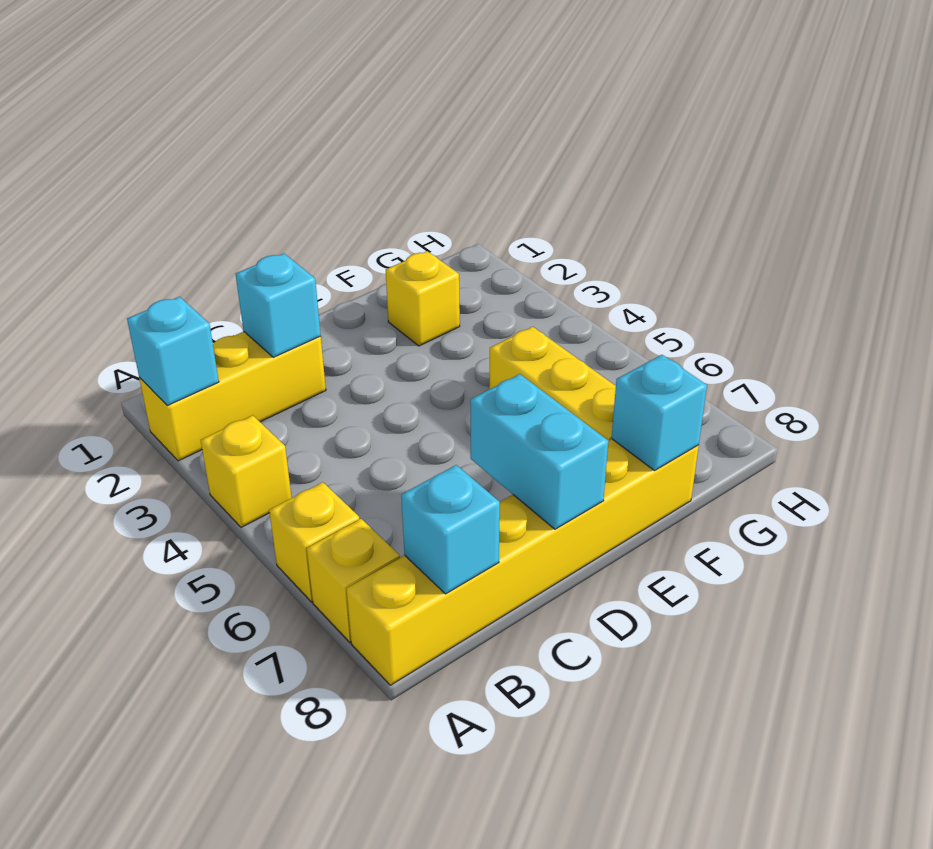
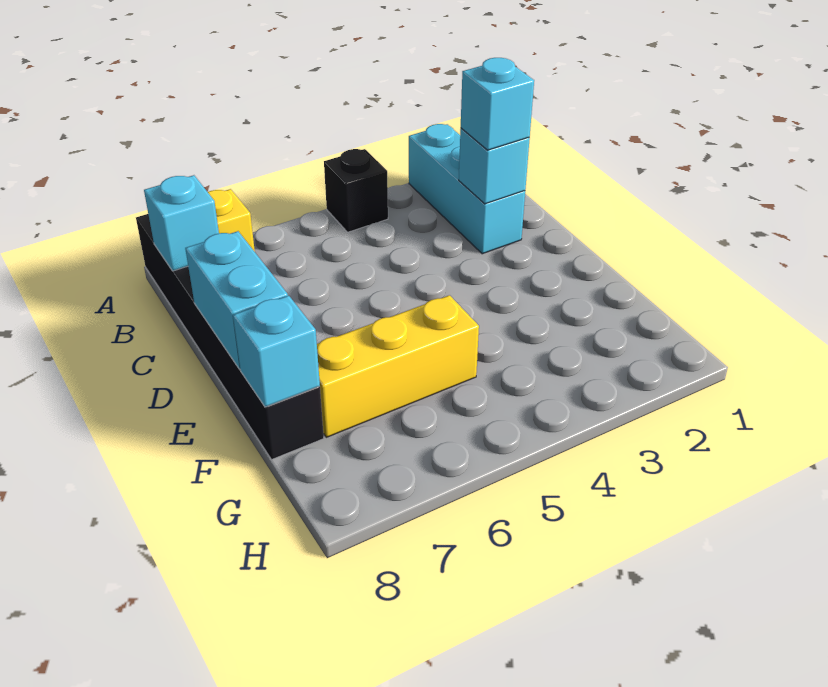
yellow 1x3 brick [139,332,326,461] -> cyan 1x3 brick [409,124,525,254]
cyan 1x1 brick [127,297,219,405] -> cyan 1x1 brick moved to [461,58,534,150]
yellow 1x1 brick [201,415,292,527] -> black 1x1 brick [324,149,388,232]
yellow 1x1 brick [269,482,359,602] -> none
yellow 1x6 brick [346,439,699,685] -> black 1x6 brick [136,214,324,460]
cyan 1x2 brick [470,374,608,529] -> cyan 1x2 brick turned to [185,231,288,369]
yellow 1x1 brick [386,251,460,346] -> none

